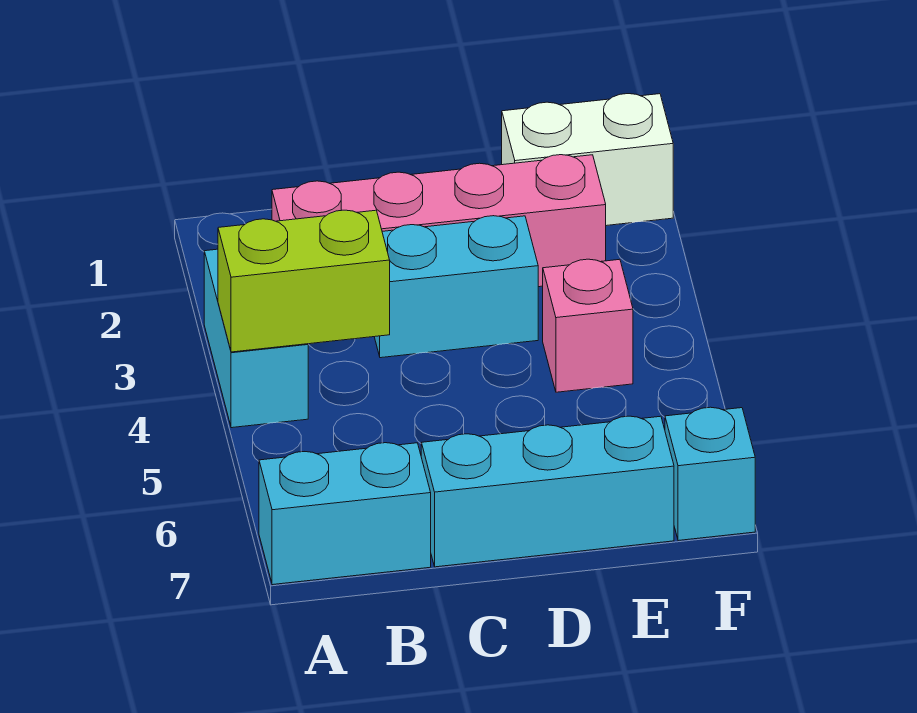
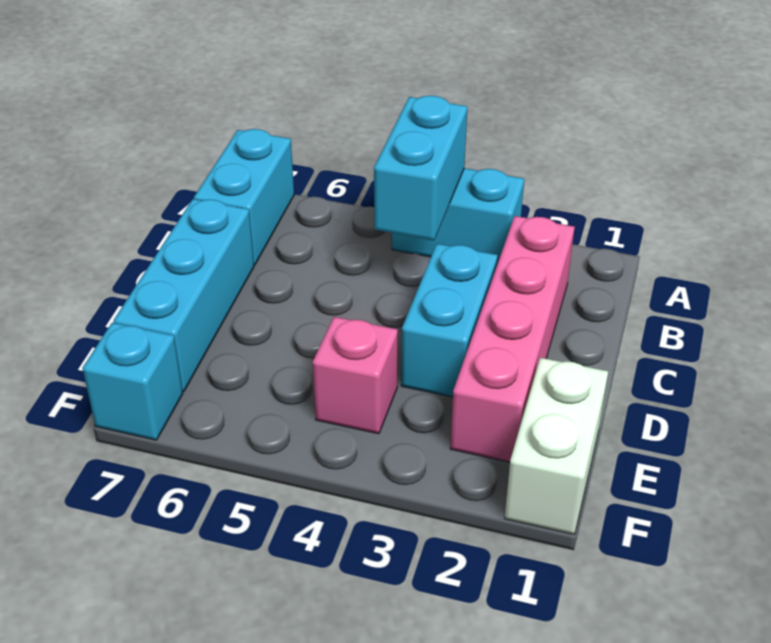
lime 1x2 brick [218,210,390,352] -> cyan 1x2 brick [374,96,467,240]

